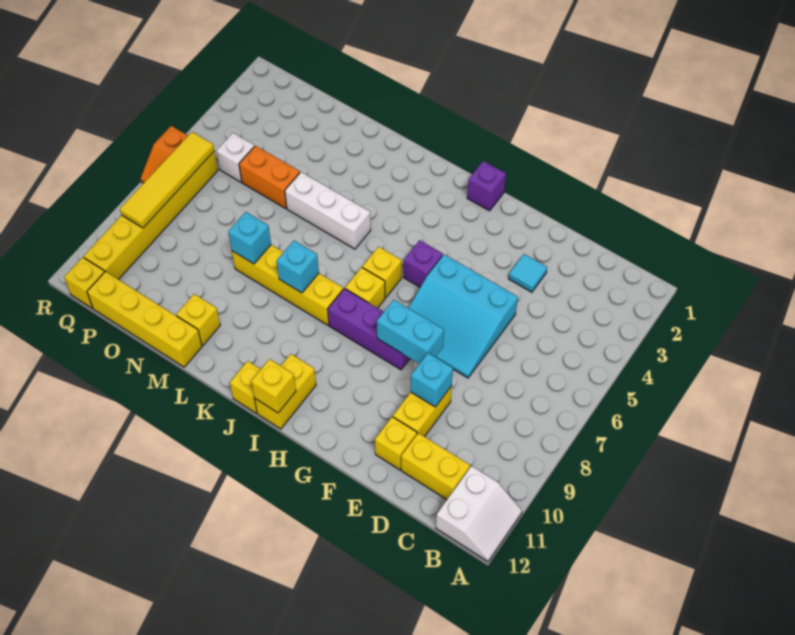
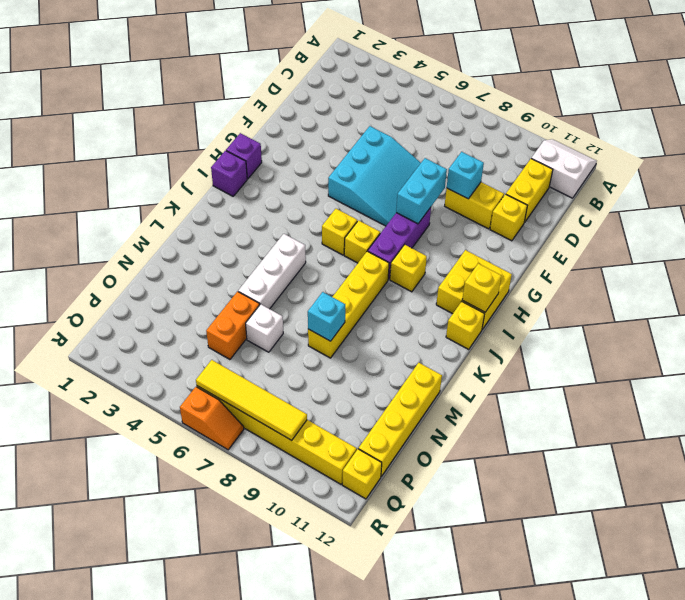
cyan 1x1 tile [508,254,547,292] -> none
purple 1x1 brick [404,240,443,287] -> purple 1x1 brick moved to [211,151,247,196]
yellow 1x2 brick [255,354,316,429] -> yellow 2x2 brick [436,250,512,329]
cyan 1x1 brick [277,241,319,293] -> none
yellow 1x1 brick [176,294,220,345] -> yellow 1x1 brick moved to [390,245,427,292]
white 1x1 brick [217,133,254,182] -> white 1x1 brick moved to [246,304,283,352]

